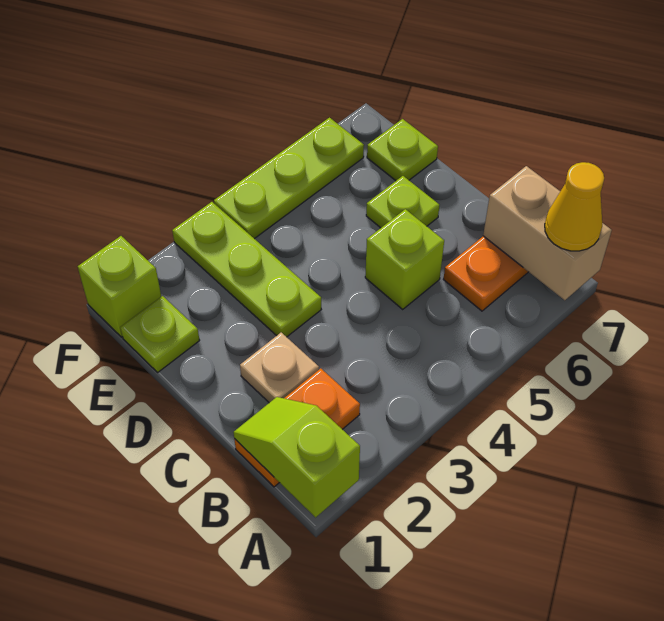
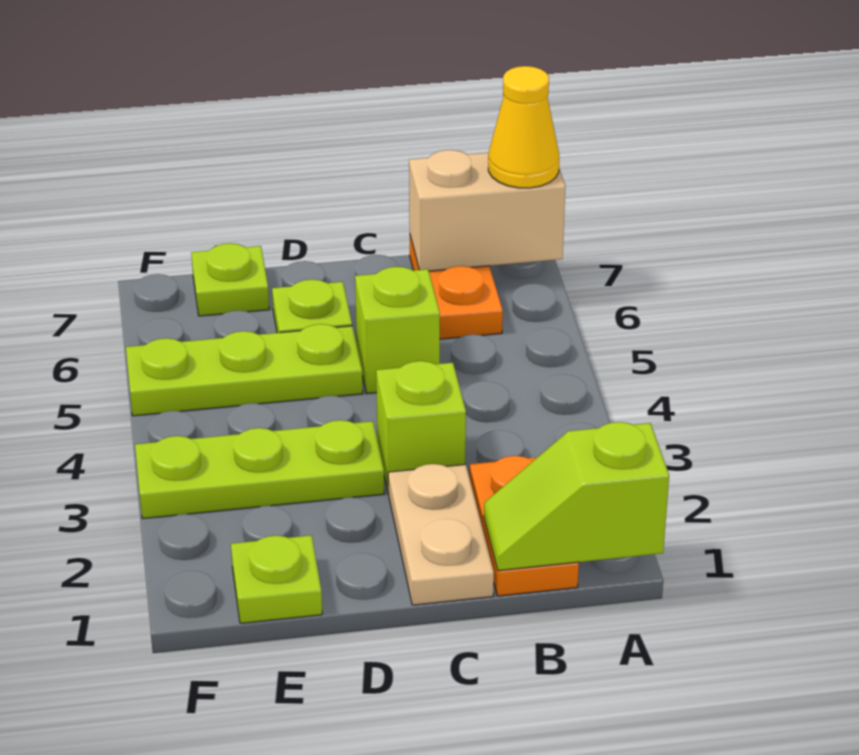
tan 1x1 plate [240,332,319,403] -> tan 1x2 plate [388,464,494,605]
lime 1x1 brick [78,236,161,337] -> lime 1x1 brick moved to [376,361,466,494]
lime 1x3 plate [214,118,364,239] -> lime 1x3 plate turned to [126,324,363,416]

